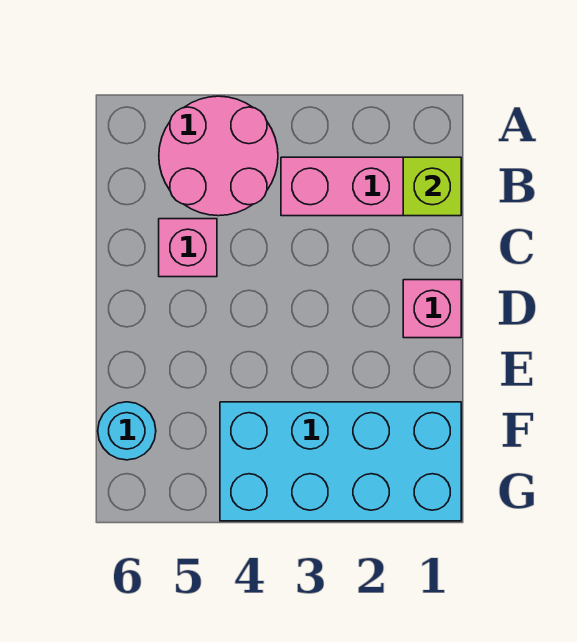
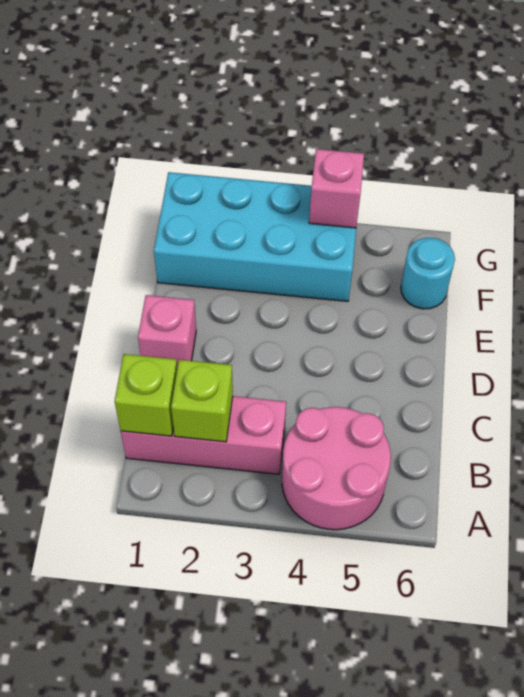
none -> lime 1x1 brick [171,360,233,442]
pink 1x1 brick [159,219,217,277] -> pink 1x1 brick moved to [309,149,364,228]

